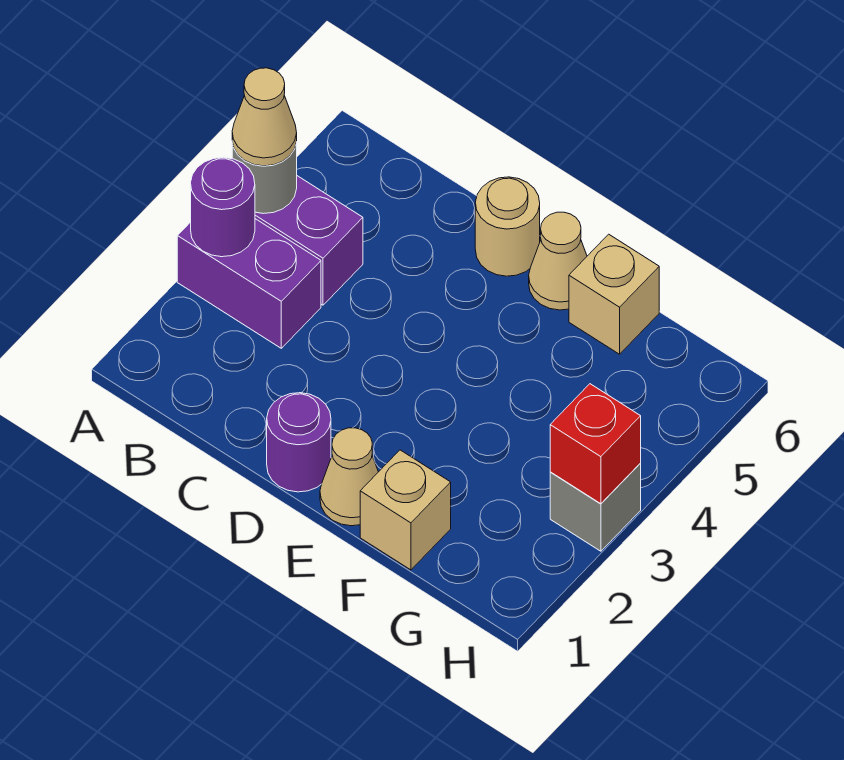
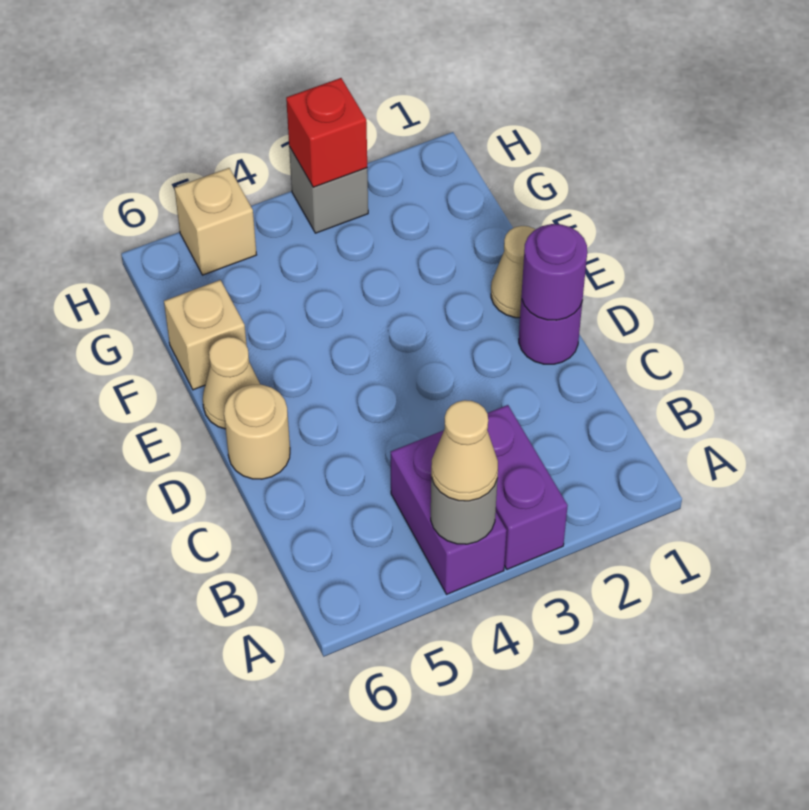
purple 1x1 round brick [191,157,255,257] -> purple 1x1 round brick moved to [522,224,587,320]
tan 1x1 brick [360,450,451,570] -> tan 1x1 brick moved to [175,168,256,275]

